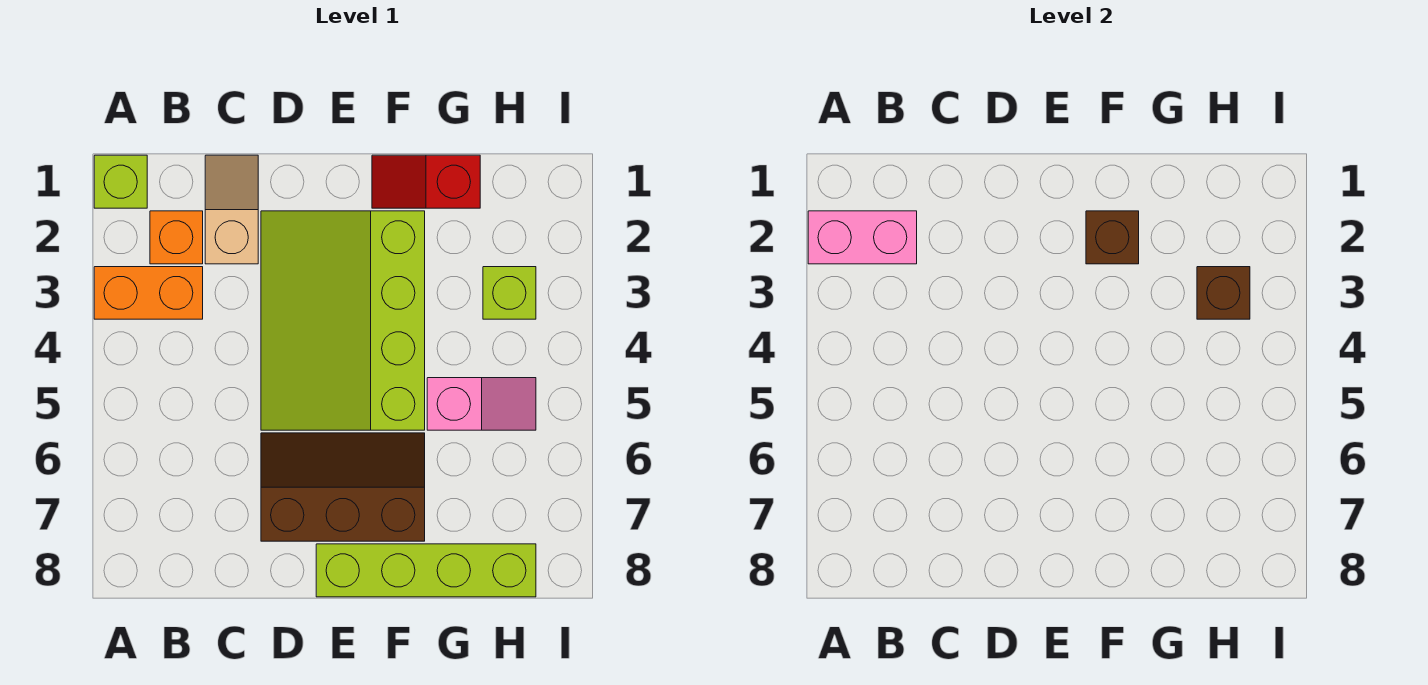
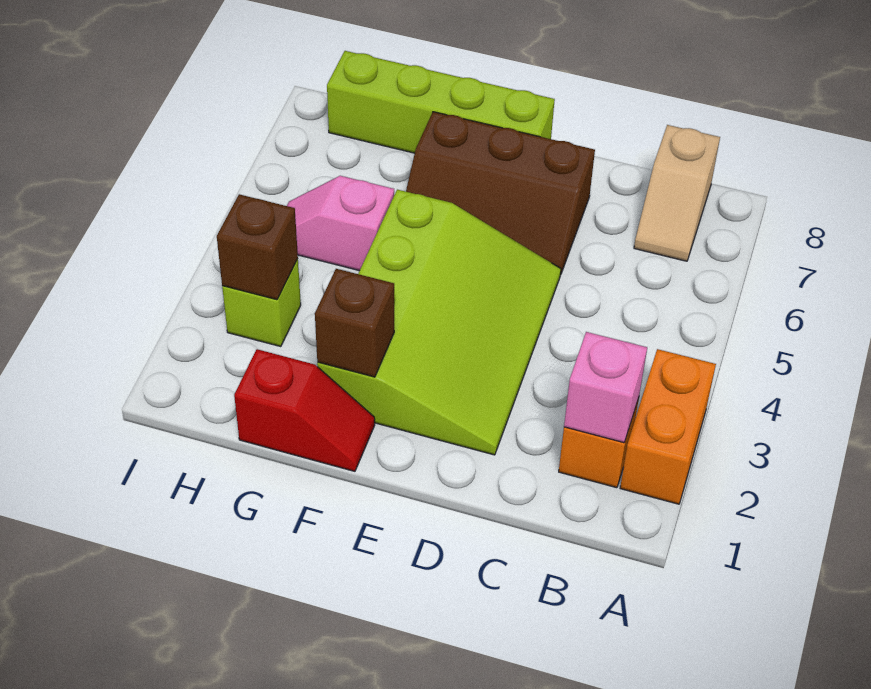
lime 1x1 brick [94,155,147,208] -> none
pink 1x2 brick [808,211,917,264] -> pink 1x1 brick [564,332,647,443]
orange 1x2 brick [94,267,203,319] -> orange 1x2 brick turned to [620,349,716,504]
tan 1x2 slope [205,155,258,264] -> tan 1x2 slope moved to [634,125,720,261]

